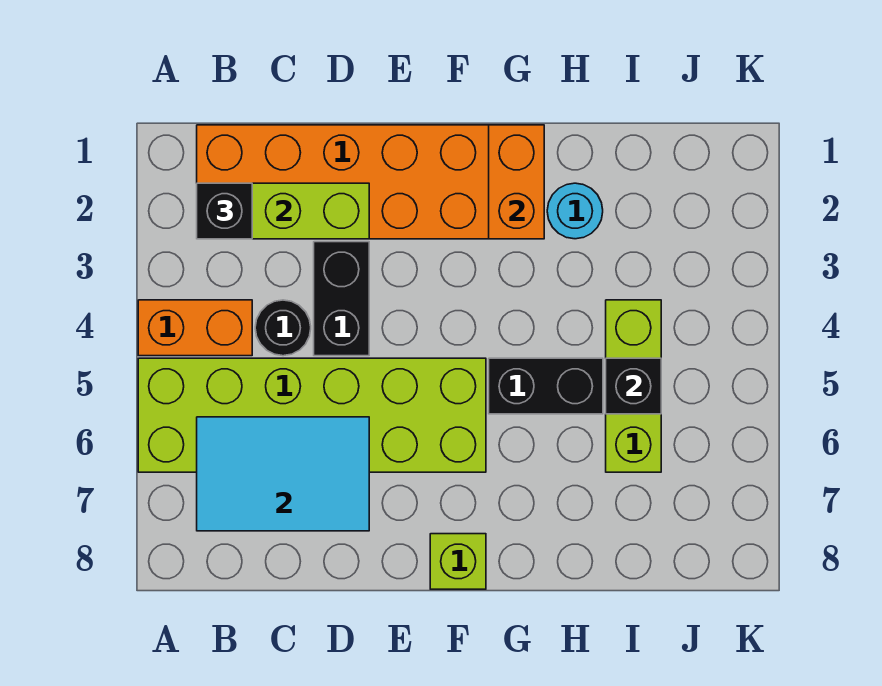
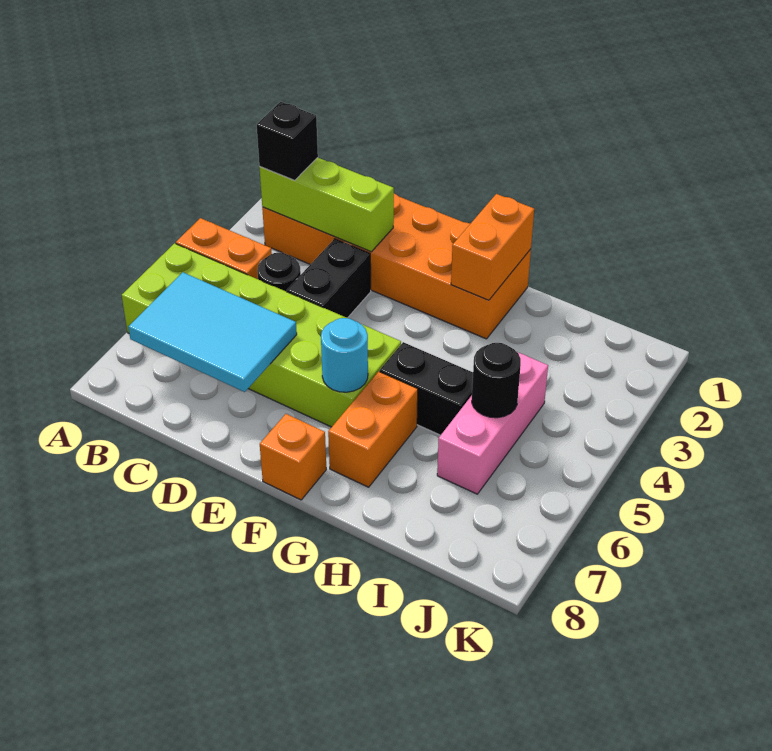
lime 1x1 brick [430,534,486,589] -> orange 1x1 brick [260,414,326,500]
none -> orange 1x2 brick [328,371,418,487]
cyan 1x1 round brick [547,183,603,239] -> cyan 1x1 round brick moved to [321,318,368,392]
lime 1x3 brick [606,300,661,472] -> pink 1x3 brick [437,352,548,494]
black 1x1 brick [606,358,661,414] -> black 1x1 round brick [472,343,521,418]

